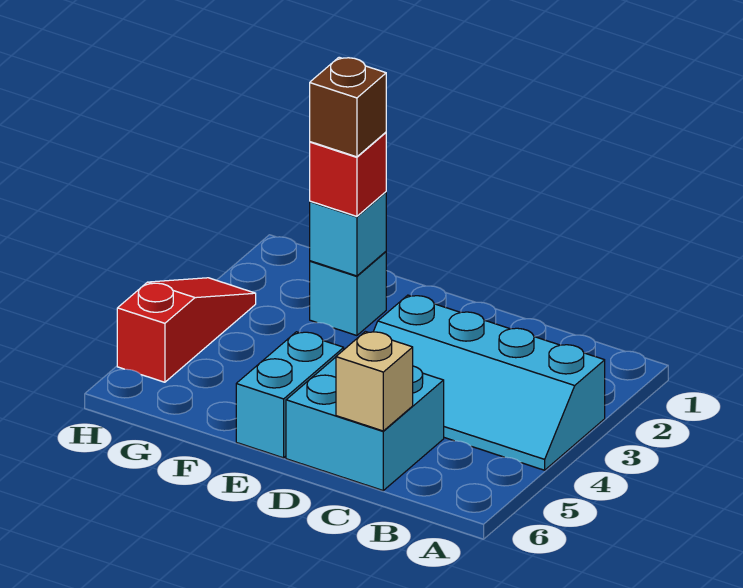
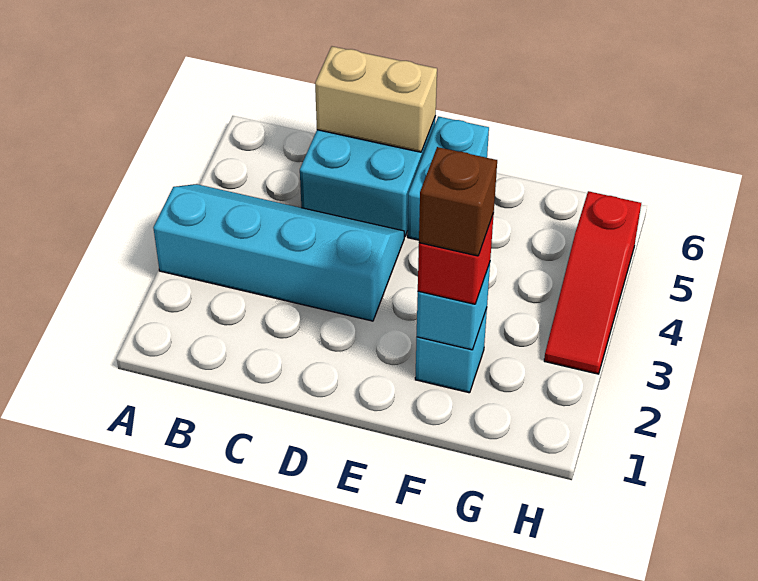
tan 1x1 brick [336,331,413,431] -> tan 1x2 brick [315,46,437,152]

